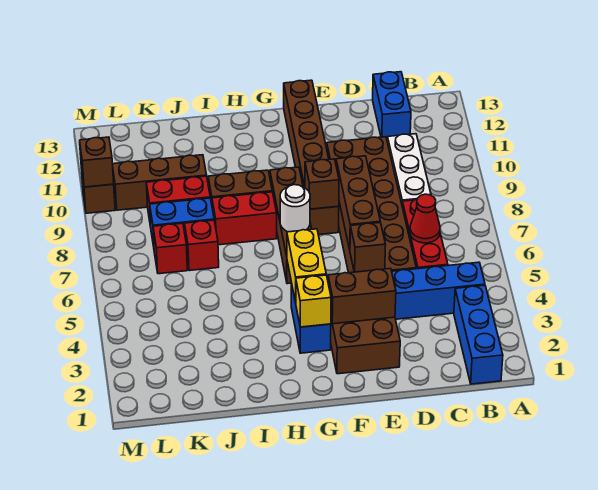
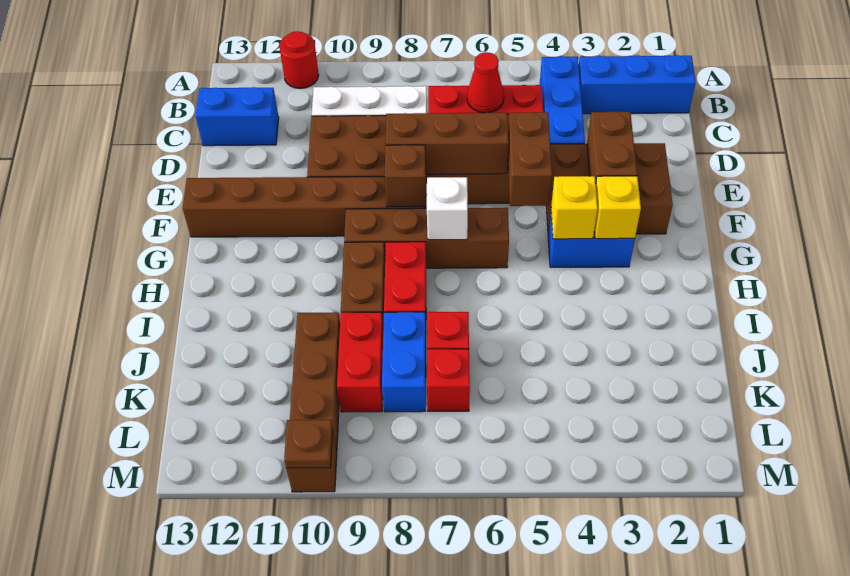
none -> red 1x1 round brick [279,31,319,89]
brown 1x1 brick [350,223,386,272] -> brown 1x2 brick [508,112,552,206]
yellow 1x2 brick [287,229,326,303] -> yellow 1x1 brick [551,176,598,239]
white 1x1 round brick [280,185,310,232] -> white 1x1 brick [427,177,468,240]
brown 1x1 brick [80,137,114,187] -> brown 1x1 plate [284,420,333,468]

